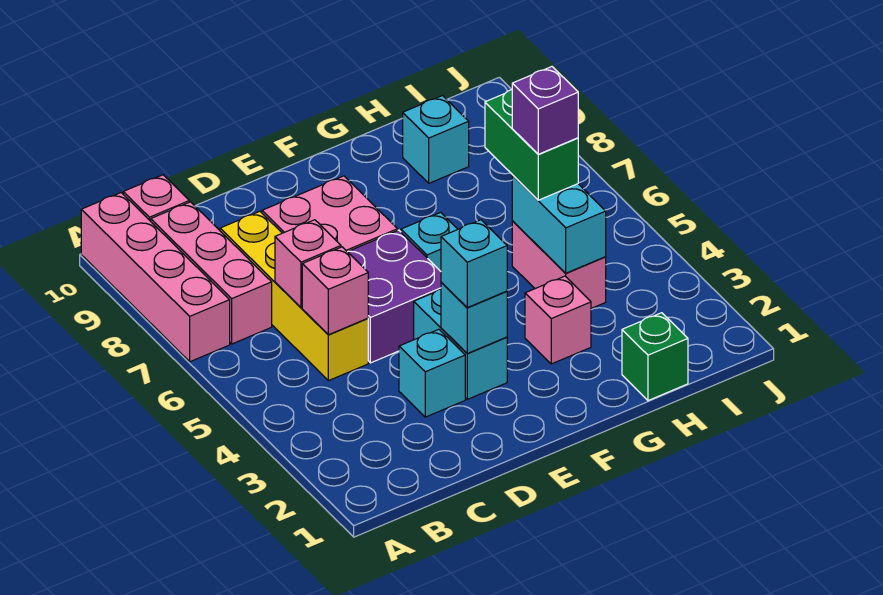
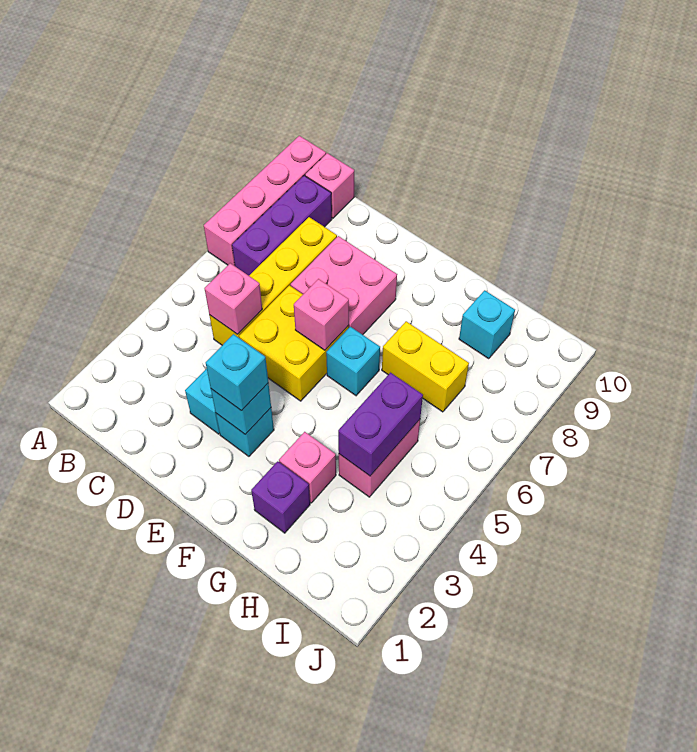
pink 1x3 brick [151,202,272,344] -> purple 1x3 brick [232,176,332,276]
pink 1x1 brick [275,220,341,308] -> pink 1x1 brick moved to [294,279,349,350]
purple 2x2 brick [348,230,441,363] -> yellow 2x2 brick [239,285,349,401]
cyan 1x2 brick [414,289,507,399] -> cyan 1x1 brick [216,408,274,456]
none -> yellow 1x2 brick [382,321,469,412]
green 1x1 brick [622,313,688,401] -> none
cyan 1x2 brick [512,175,606,273] -> purple 1x2 brick [338,373,423,476]
green 1x2 brick [485,90,578,200] -> none
purple 1x1 brick [512,67,578,154] -> purple 1x1 brick moved to [251,461,310,533]

